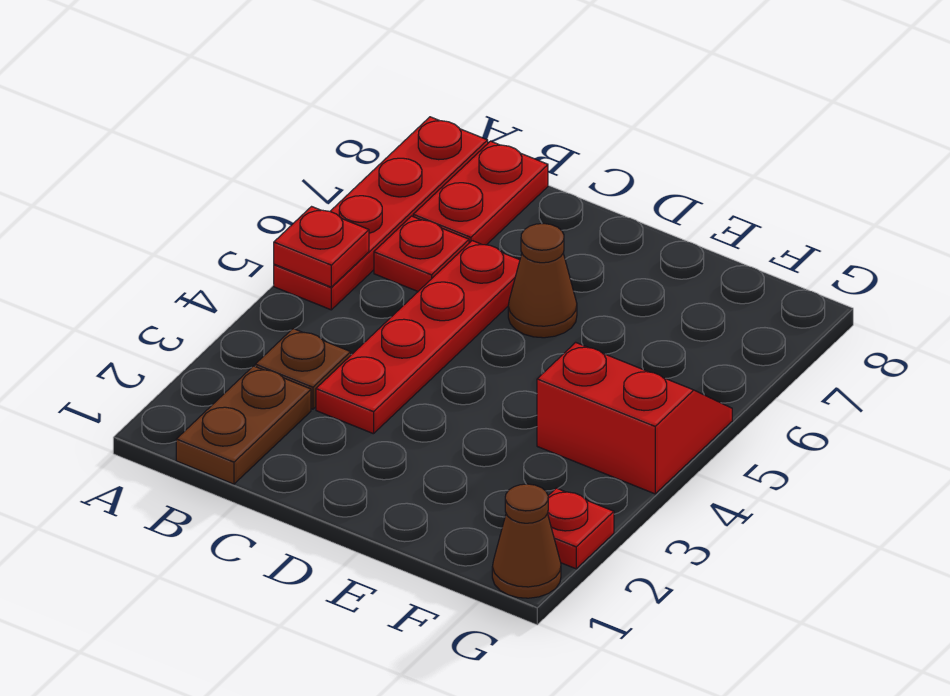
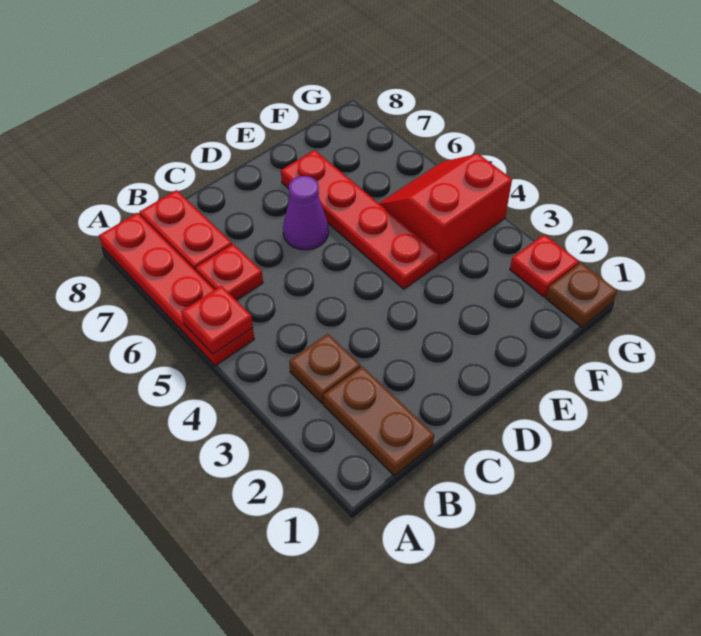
red 1x4 plate [316,241,520,434] -> red 1x4 plate moved to [281,150,439,289]
brown 1x1 cone [508,224,577,338] -> purple 1x1 cone [283,176,328,250]
brown 1x1 cone [492,484,561,598] -> brown 1x1 plate [546,263,617,327]

